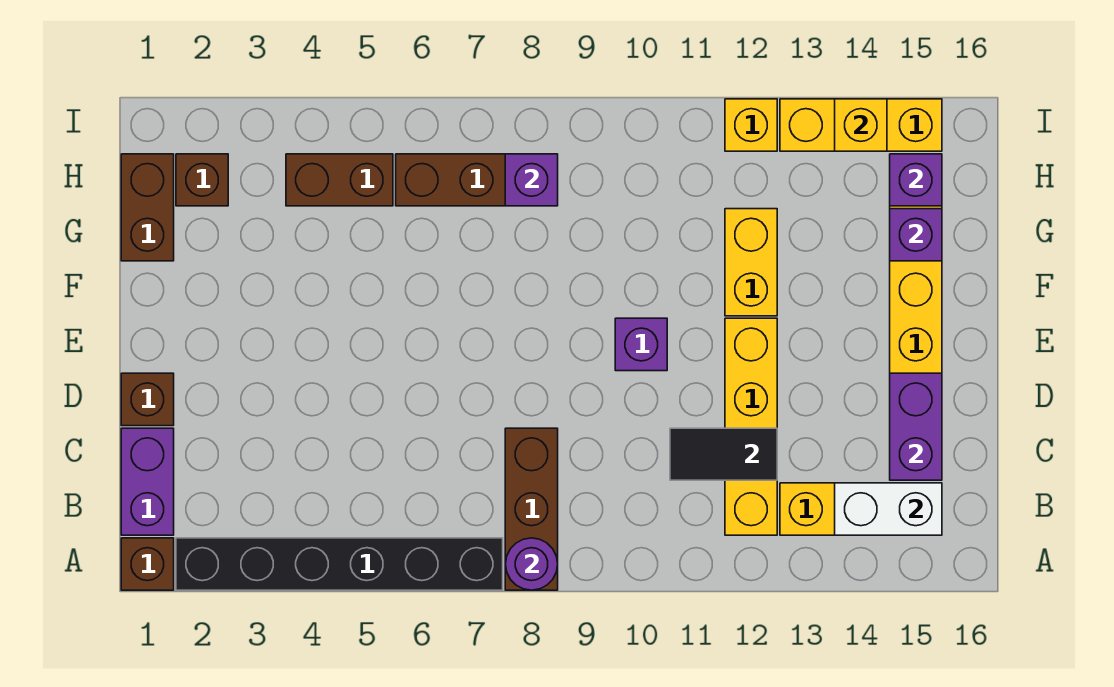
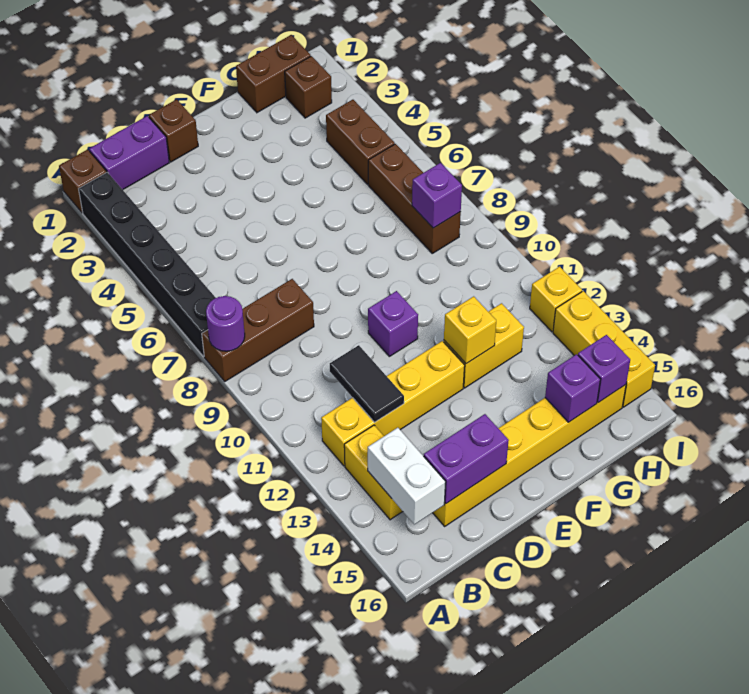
yellow 1x1 brick [835,99,887,151] -> yellow 1x1 brick moved to [444,296,496,364]

